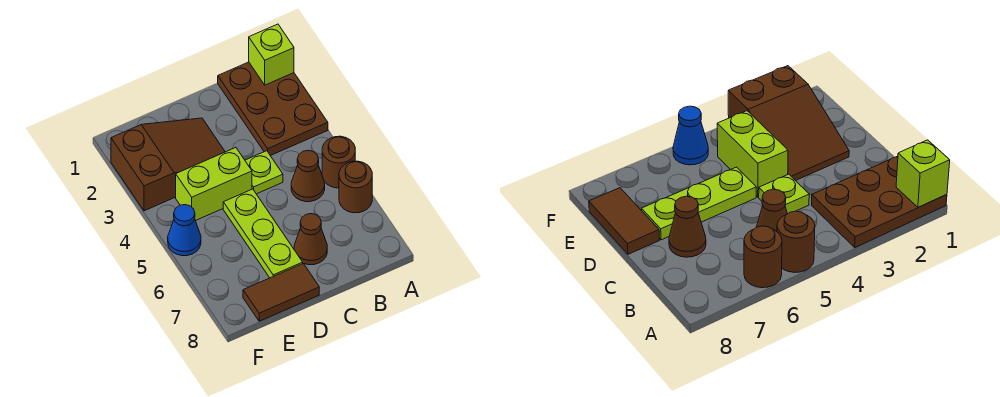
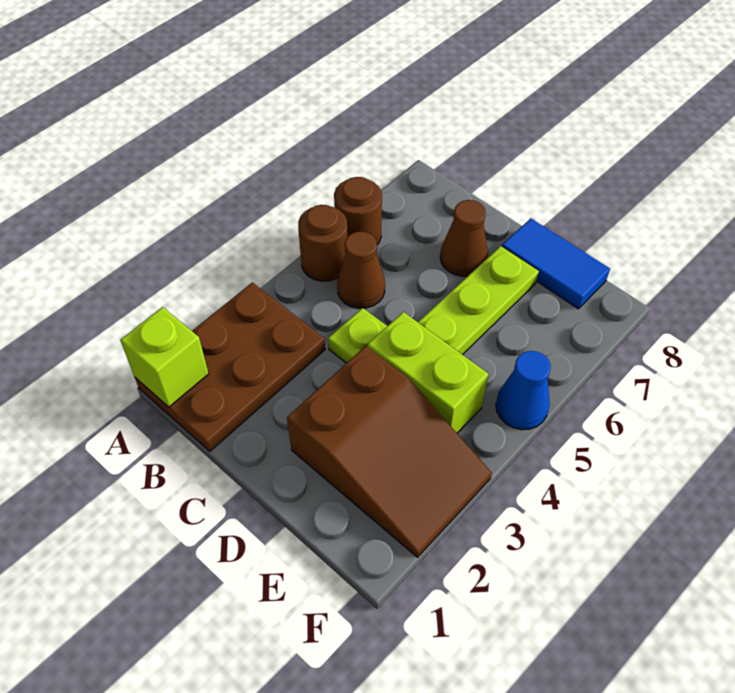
brown 2x3 slope [111,118,225,211] -> brown 2x3 slope turned to [287,346,492,557]
brown 1x2 tile [243,263,319,321] -> blue 1x2 tile [502,218,610,309]

